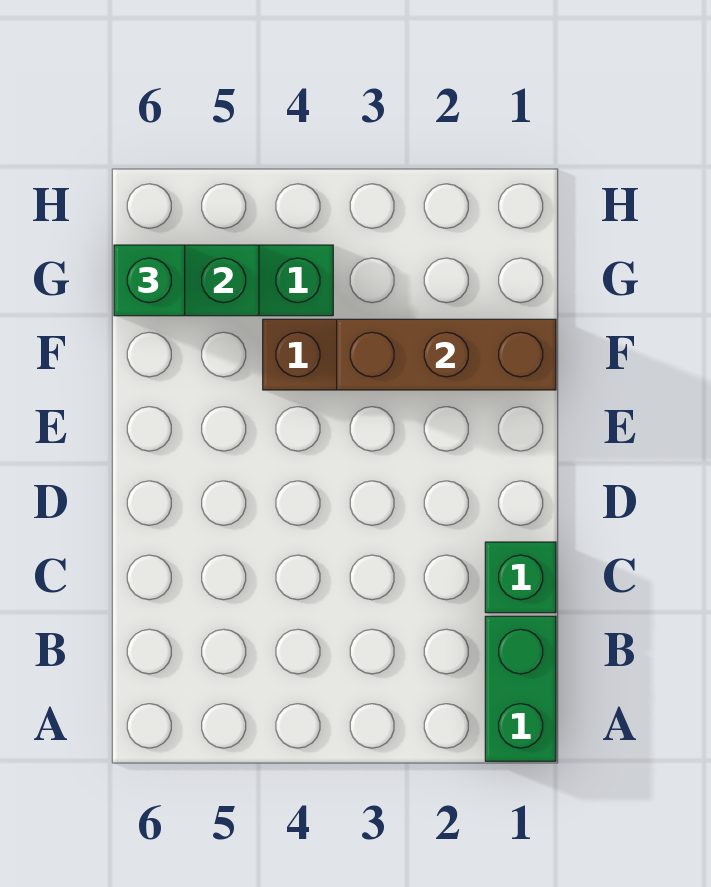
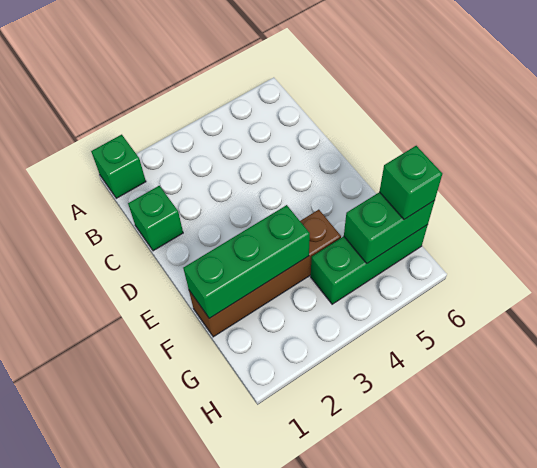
green 1x2 brick [485,616,556,761] -> green 1x1 brick [91,135,146,198]
brown 1x3 brick [337,319,556,390] -> green 1x3 brick [183,205,310,318]

